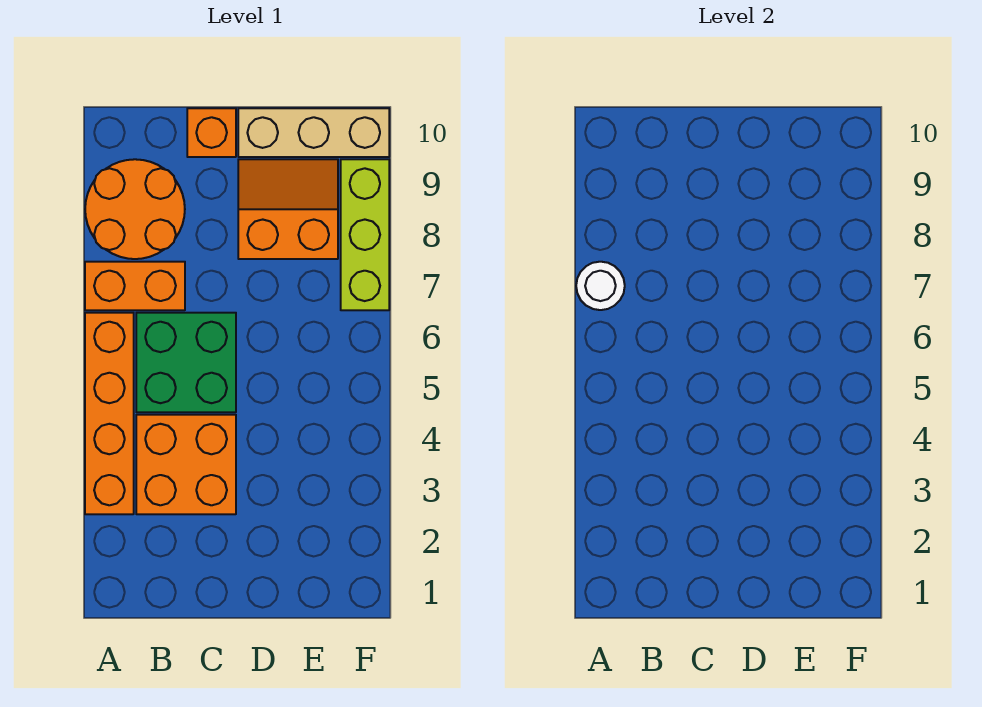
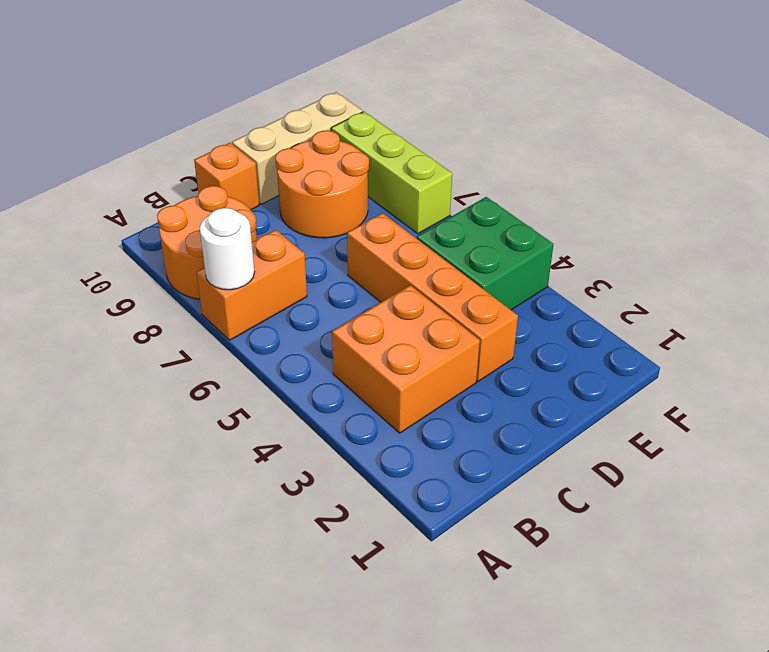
orange 1x4 brick [85,313,134,514] -> orange 1x4 brick moved to [347,213,518,382]
green 2x2 brick [136,313,236,412] -> green 2x2 brick moved to [417,197,553,310]
orange 2x2 slope [238,159,338,259] -> orange 2x2 round brick [275,131,369,238]

